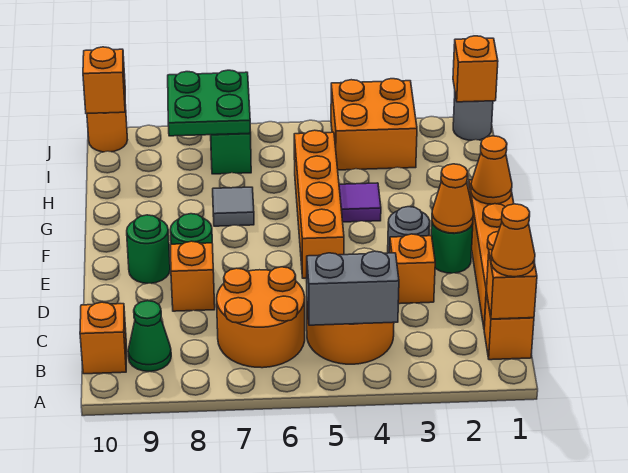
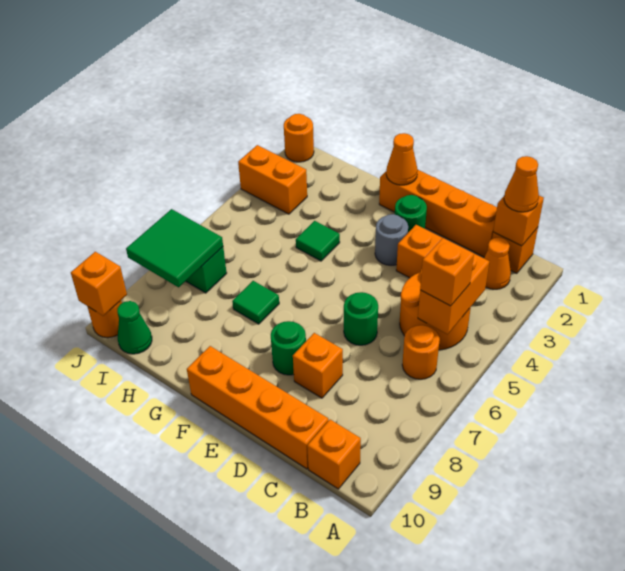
grey 1x2 brick [307,251,399,325] -> orange 1x2 brick [418,254,489,334]
orange 2x2 round brick [217,267,305,368] -> orange 1x1 round brick [402,325,440,379]
green 1x1 cone [128,301,171,371] -> green 1x1 cone moved to [117,301,152,354]
orange 1x1 cone [432,164,473,233] -> orange 1x1 cone moved to [484,238,511,289]
orange 1x4 brick [294,130,344,278] -> orange 1x4 brick moved to [187,346,329,469]
green 1x1 round brick [127,215,170,283] -> green 1x1 round brick moved to [344,292,378,345]
purple 1x1 tile [339,183,381,222] -> green 1x1 tile [296,221,340,261]
grey 1x1 tile [213,187,254,226] -> green 1x1 tile [232,281,279,324]
orange 2x2 brick [331,79,417,170] -> orange 1x2 brick [238,145,307,214]
green 2x2 plate [168,70,251,136] -> green 2x2 tile [126,209,223,287]
grey 1x1 round brick [453,95,493,140] -> orange 1x1 round brick [284,114,314,162]
orange 1x1 brick [453,36,498,102] -> orange 1x1 brick moved to [420,238,474,306]

